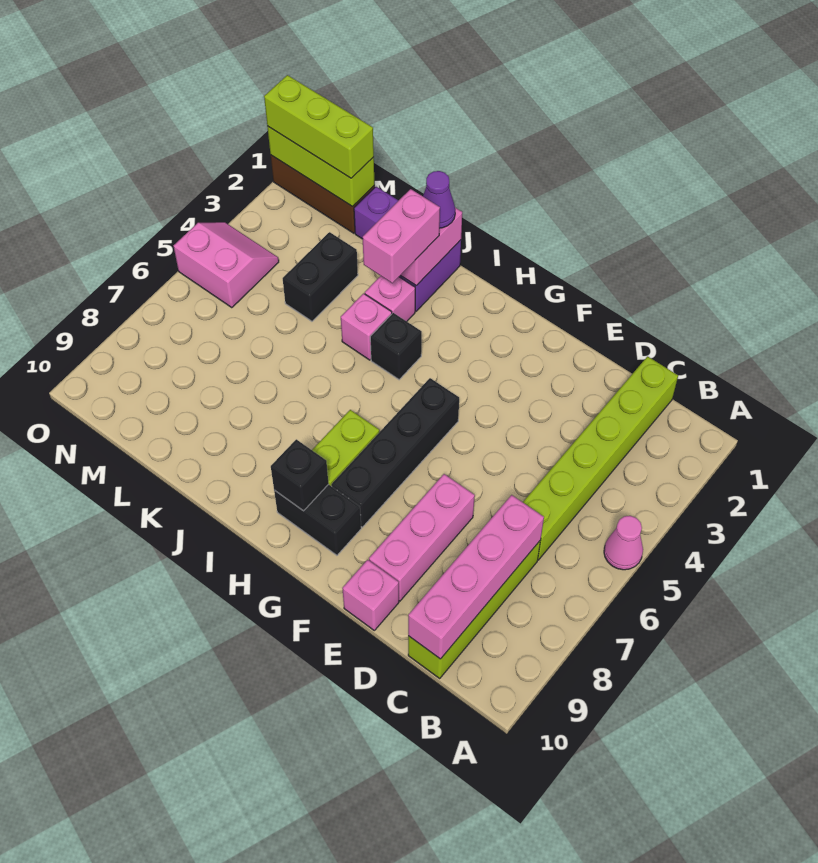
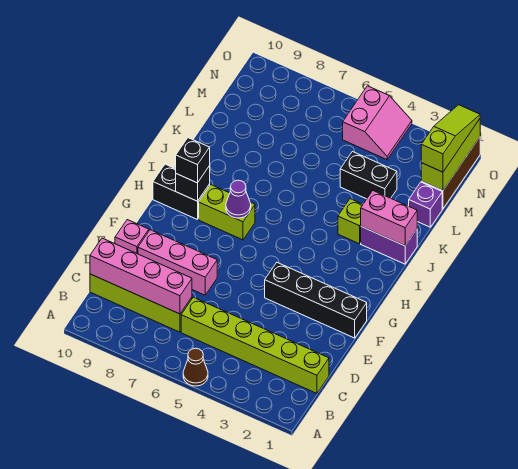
pink 1x1 cone [604,516,643,570] -> brown 1x1 cone [183,348,208,386]
black 1x4 brick [331,378,459,527] -> black 1x4 brick moved to [265,263,367,338]
black 1x2 brick [274,484,361,555] -> black 1x2 brick turned to [153,164,210,220]
black 1x1 brick [370,313,422,380] -> black 1x1 brick moved to [176,138,210,183]
purple 1x1 cone [423,171,455,228] -> purple 1x1 cone moved to [226,180,251,218]
pink 1x2 brick [363,189,440,283] -> none
pink 1x1 brick [365,276,415,321] -> lime 1x1 brick [338,199,363,244]
pink 1x1 brick [341,293,392,360] -> none
lime 1x3 brick [264,75,374,178] -> lime 1x3 slope [421,105,480,172]

